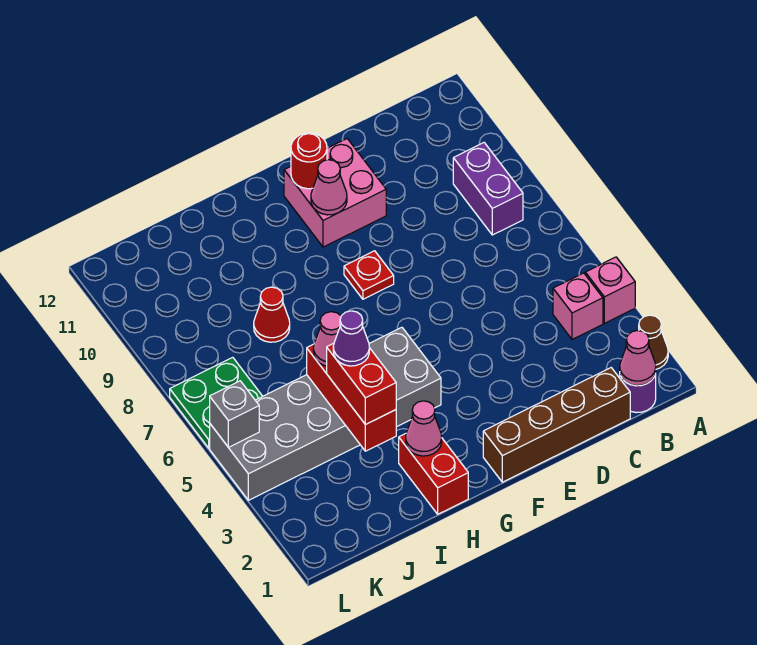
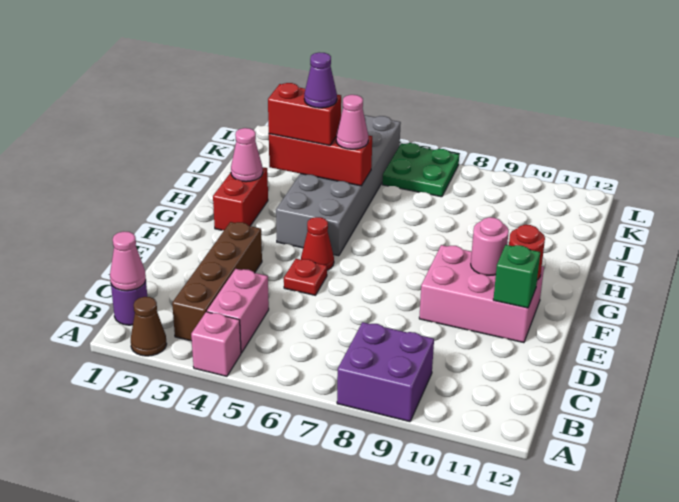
pink 1x1 brick [553,273,603,339] -> pink 1x2 brick [207,269,269,353]
purple 1x2 brick [453,143,523,235] -> purple 2x2 brick [337,322,434,422]
brown 1x4 brick [483,368,630,482] -> brown 1x4 brick moved to [172,222,262,341]
pink 2x2 brick [284,139,386,247] -> pink 2x3 brick [419,245,544,343]
none -> green 1x1 brick [493,245,540,308]
red 1x1 plate [344,251,394,299] -> red 1x1 plate moved to [284,259,327,295]
pink 1x1 cone [311,160,347,215] -> pink 1x1 round brick [471,217,509,276]
red 1x2 brick [399,434,468,514] -> red 1x2 brick turned to [213,167,268,230]
red 1x1 cone [254,287,290,342] -> red 1x1 cone moved to [301,217,334,270]
grey 1x1 brick [210,381,259,447] -> none

